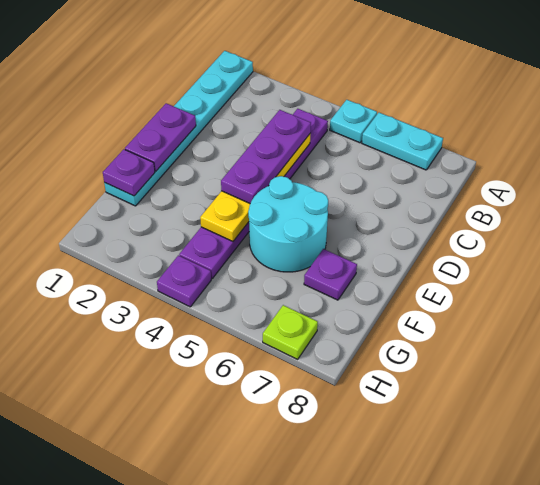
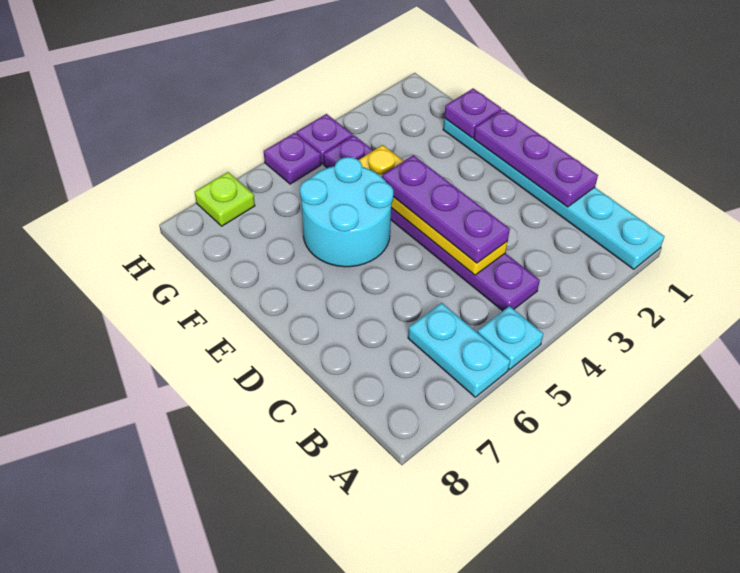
cyan 1x2 plate [362,113,443,170] -> cyan 1x2 plate turned to [408,303,510,397]
purple 1x2 plate [125,103,196,171] -> purple 1x3 plate [474,109,598,207]
purple 1x1 plate [304,249,357,300] -> purple 1x1 plate moved to [264,133,321,184]

